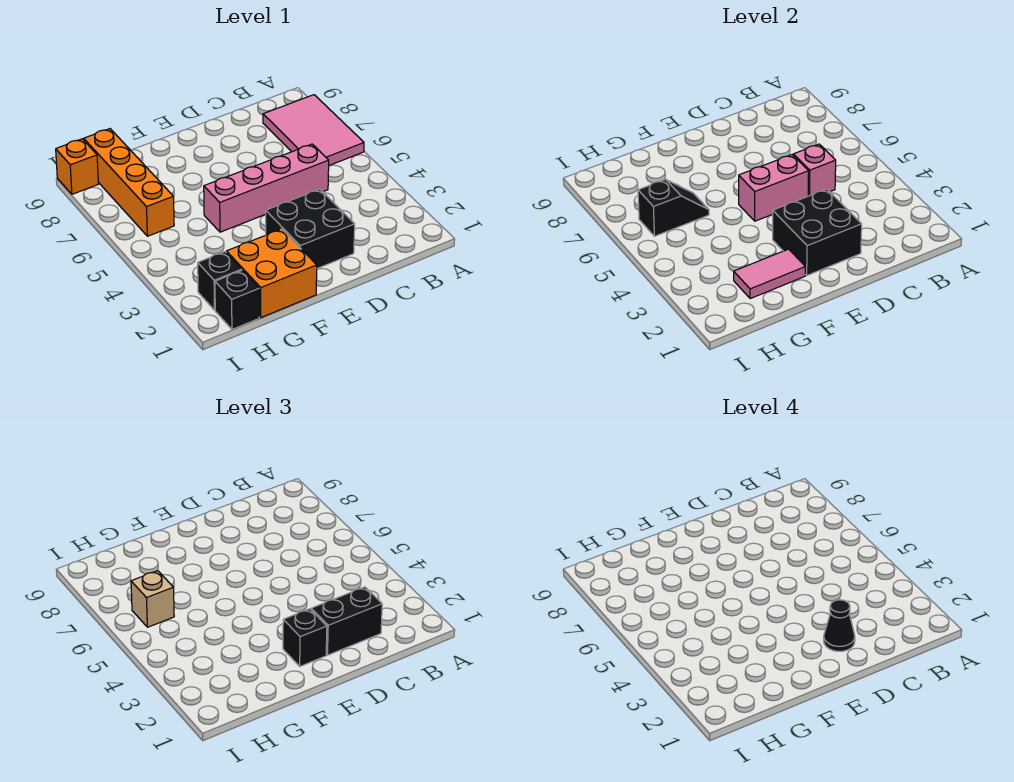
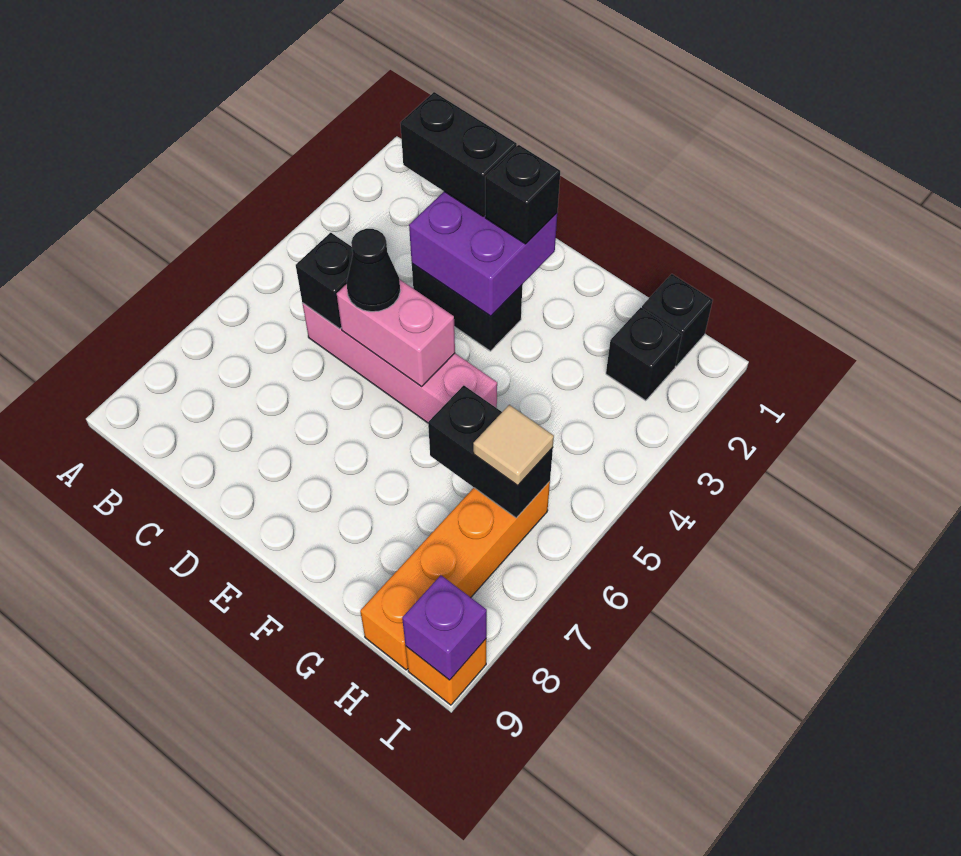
pink 2x3 tile [263,95,364,165] -> none
pink 1x1 brick [793,144,836,196] -> black 1x1 brick [296,233,353,329]
black 2x2 brick [266,189,355,268] -> black 1x2 brick [412,264,522,351]
black 2x2 brick [773,189,862,275] -> purple 2x2 brick [409,192,557,316]
black 1x1 cone [824,600,855,651] -> black 1x1 cone moved to [347,229,400,312]
orange 2x2 brick [226,229,317,317] -> none
pink 1x2 tile [734,249,805,299] -> none
black 1x2 slope [638,179,709,236] -> black 1x2 brick [428,385,553,518]
tan 1x1 brick [131,571,174,627] -> tan 1x1 tile [473,405,554,485]
none -> purple 1x1 brick [402,575,487,680]

